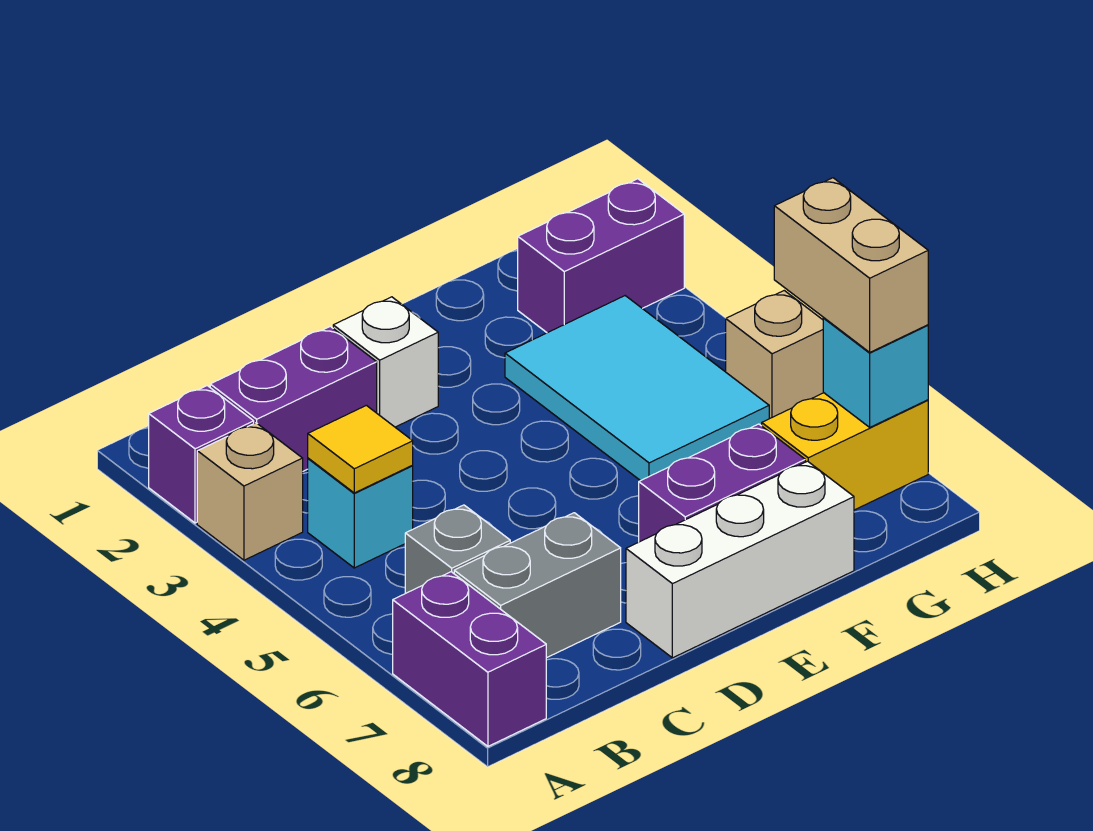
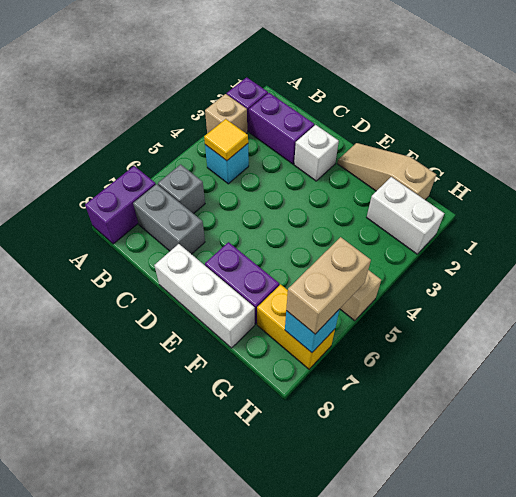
none -> tan 1x3 slope [337,143,436,200]
cyan 2x3 tile [505,296,769,481] -> none
purple 1x2 brick [518,179,684,333] -> white 1x2 brick [367,177,444,254]

